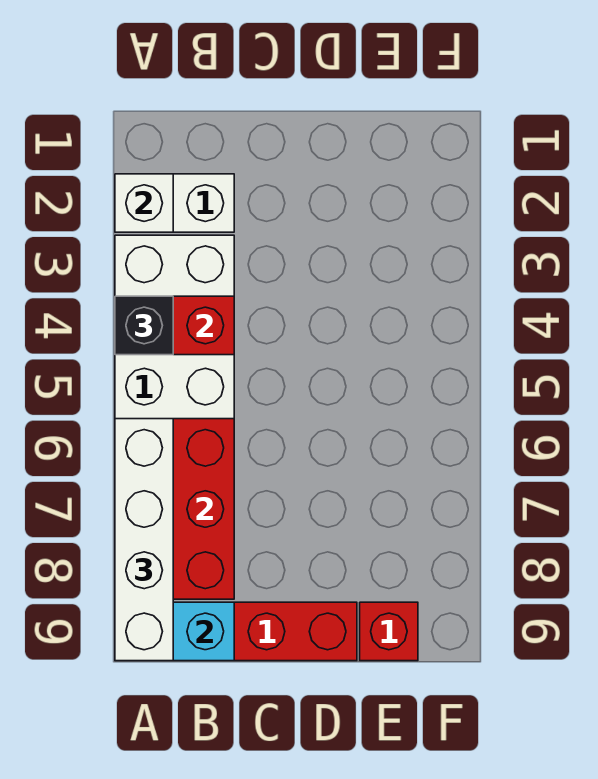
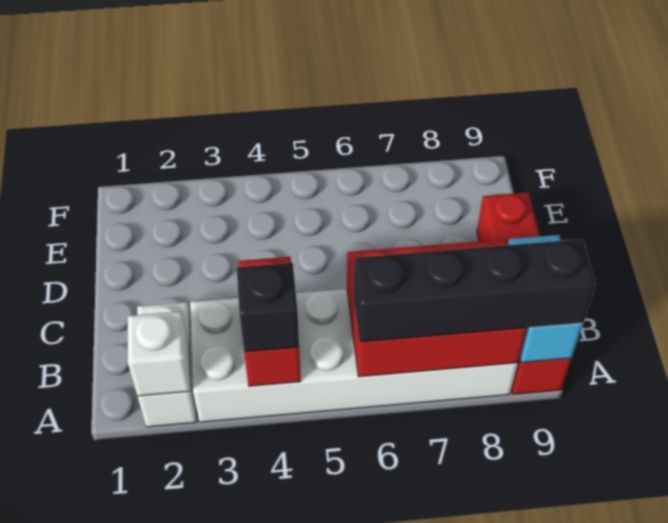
white 1x4 brick [115,419,173,661] -> black 1x4 brick [353,239,596,342]
red 1x1 brick [360,602,418,661] -> none

